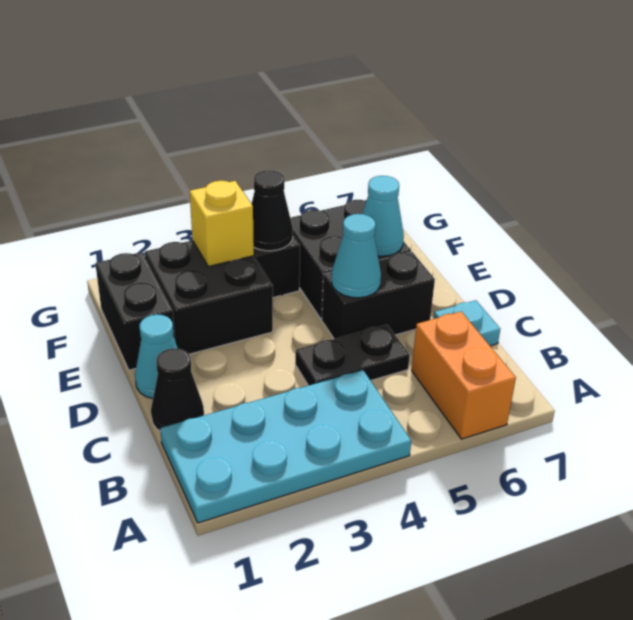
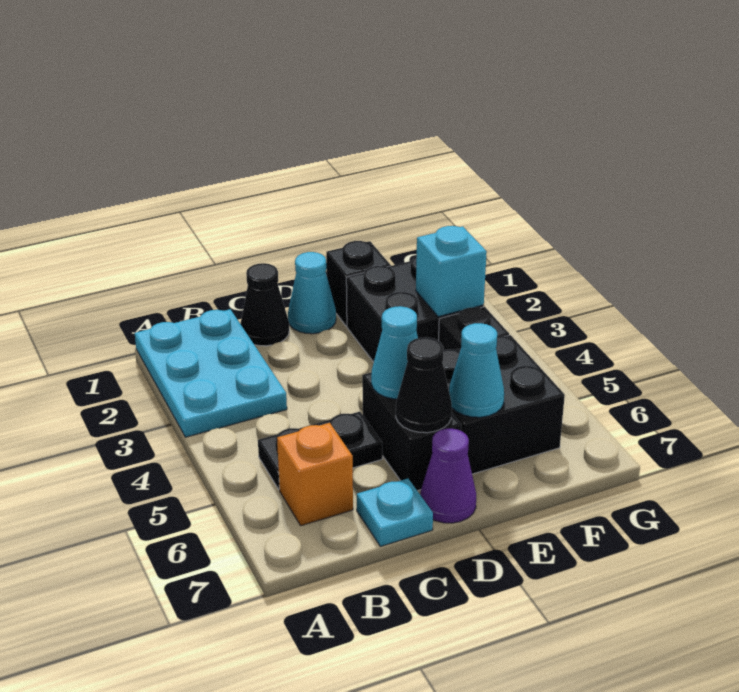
cyan 2x4 plate [160,370,411,523] -> cyan 2x3 plate [135,309,287,437]
orange 1x2 brick [412,311,516,439] -> orange 1x1 brick [277,423,353,526]
black 1x2 plate [295,325,410,386] -> black 1x2 plate turned to [258,412,382,489]
none -> purple 1x1 cone [420,429,476,523]
black 1x2 brick [95,252,175,370] -> black 1x1 brick [326,241,390,326]
yellow 1x1 brick [190,181,254,267] -> cyan 1x1 brick [416,226,487,317]
black 1x1 cone [252,170,293,251] -> black 1x1 cone moved to [396,337,452,433]

